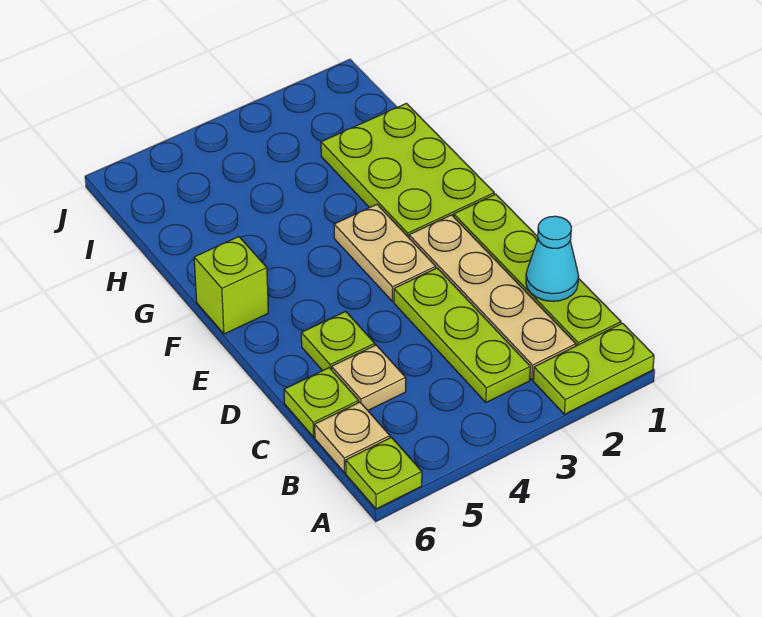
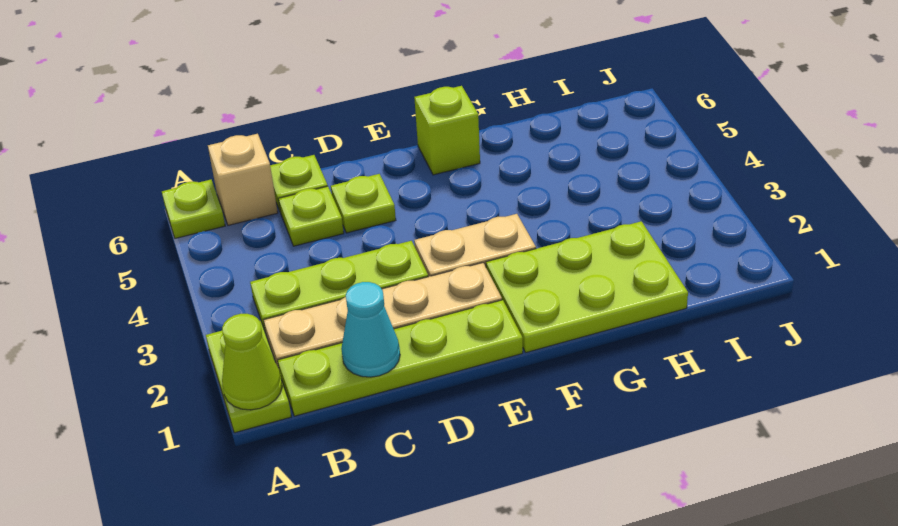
none -> lime 1x1 cone [222,313,282,410]
tan 1x1 plate [315,402,390,473] -> tan 1x1 brick [208,134,278,225]
tan 1x1 plate [332,345,406,410] -> lime 1x1 plate [279,186,344,246]

